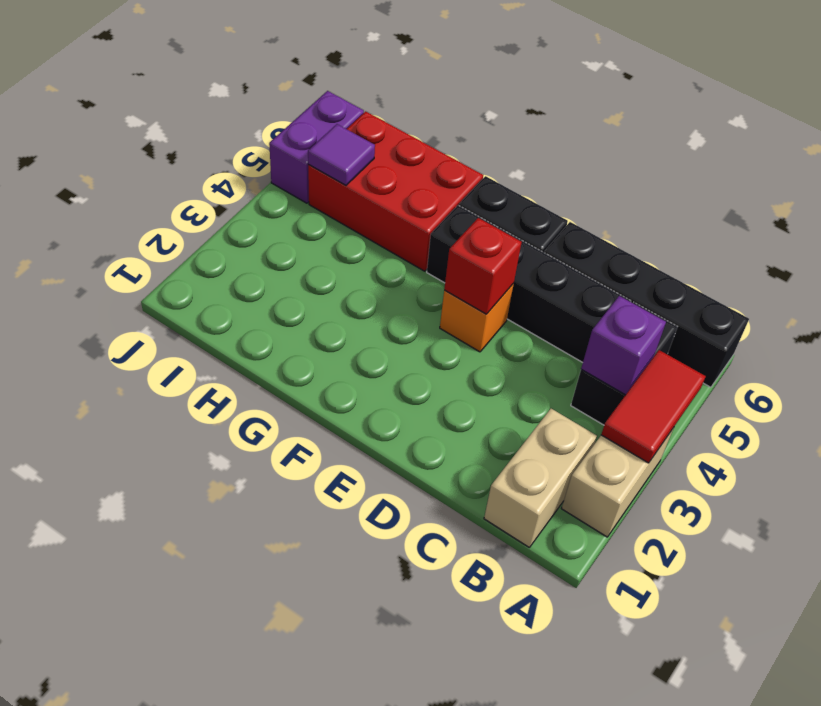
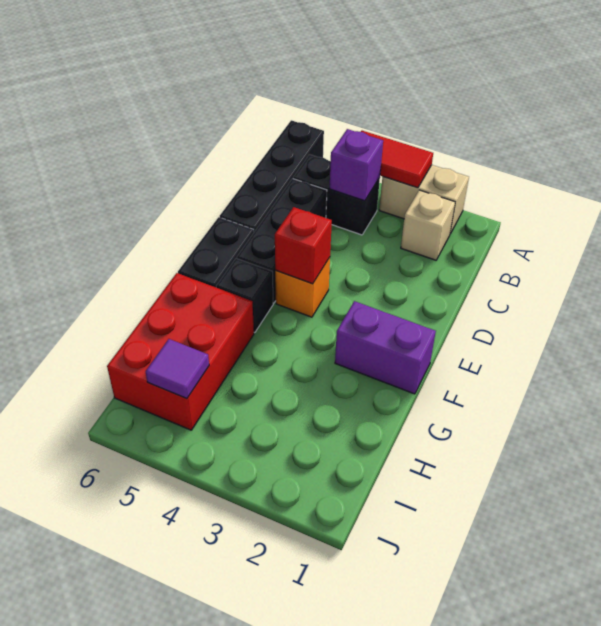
tan 1x2 brick [484,409,597,548] -> tan 1x1 brick [401,190,455,260]
purple 1x2 brick [269,91,364,203] -> purple 1x2 brick moved to [335,301,436,394]

